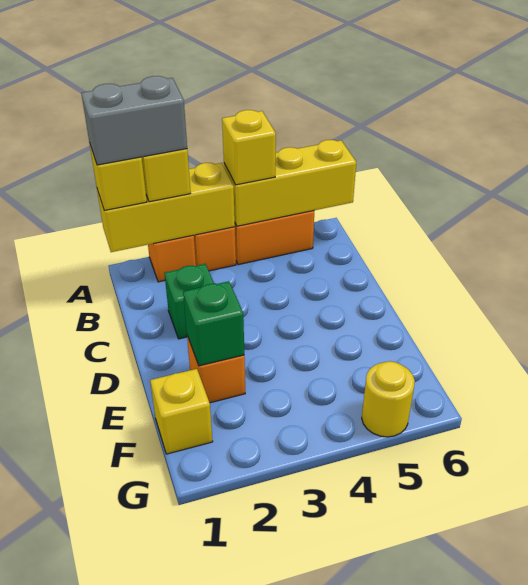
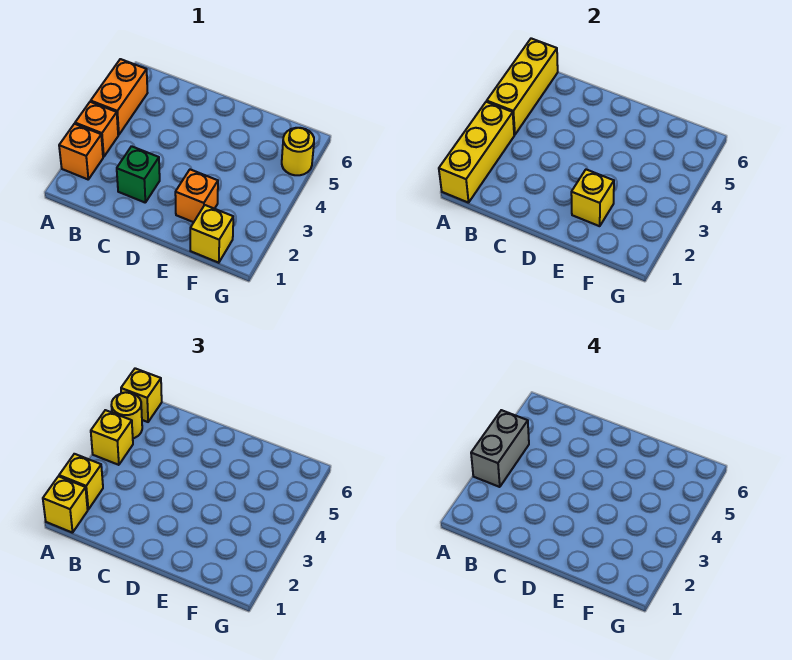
grey 1x2 brick [81,76,187,165] -> grey 1x2 brick moved to [471,410,529,487]
none -> yellow 1x1 round brick [111,392,142,438]
none -> yellow 1x1 brick [121,368,162,422]
green 1x1 brick [183,281,244,366] -> yellow 1x1 brick [571,170,614,226]

